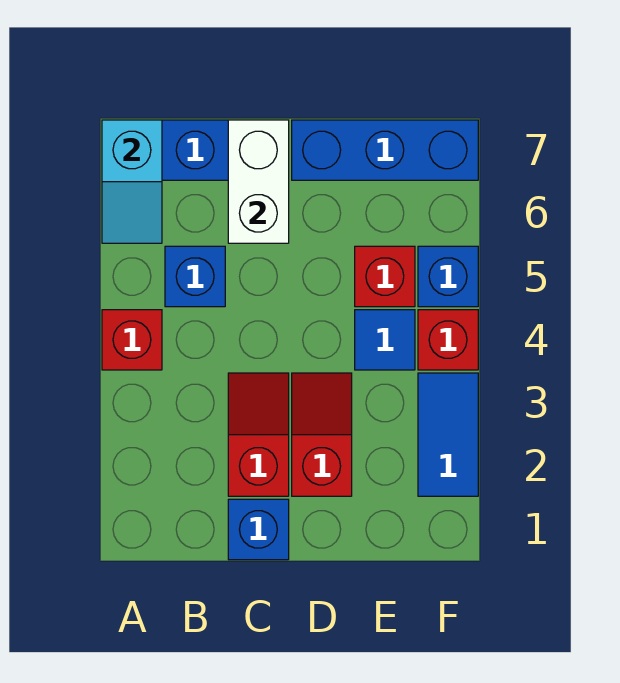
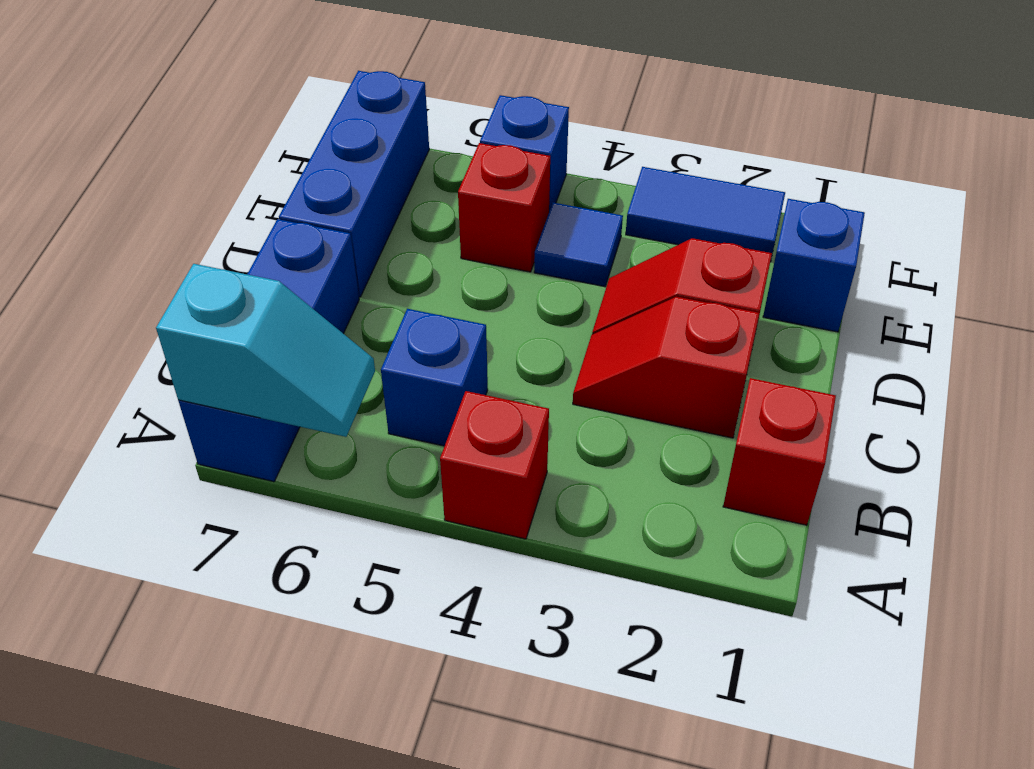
blue 1x1 brick [228,499,289,560] -> blue 1x1 brick moved to [763,199,865,332]
white 1x2 brick [228,120,289,243] -> none
red 1x1 brick [418,310,478,370] -> red 1x1 brick moved to [723,378,836,525]

